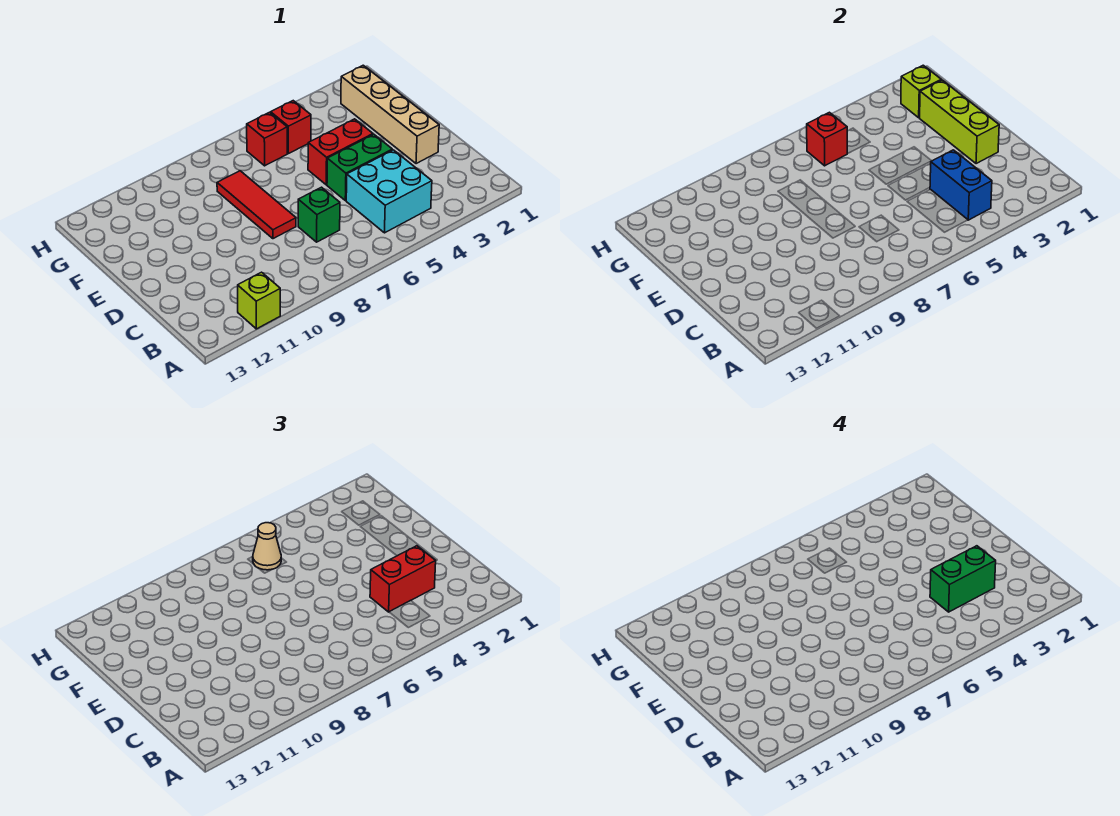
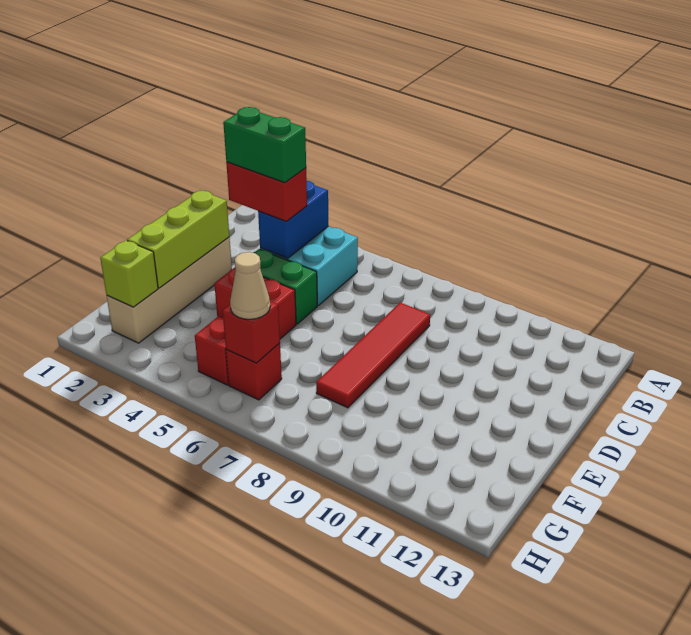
lime 1x1 brick [238,272,280,329] -> none
green 1x1 brick [298,187,340,242] -> none
red 1x3 tile [217,171,296,239] -> red 1x4 tile [316,303,430,408]

